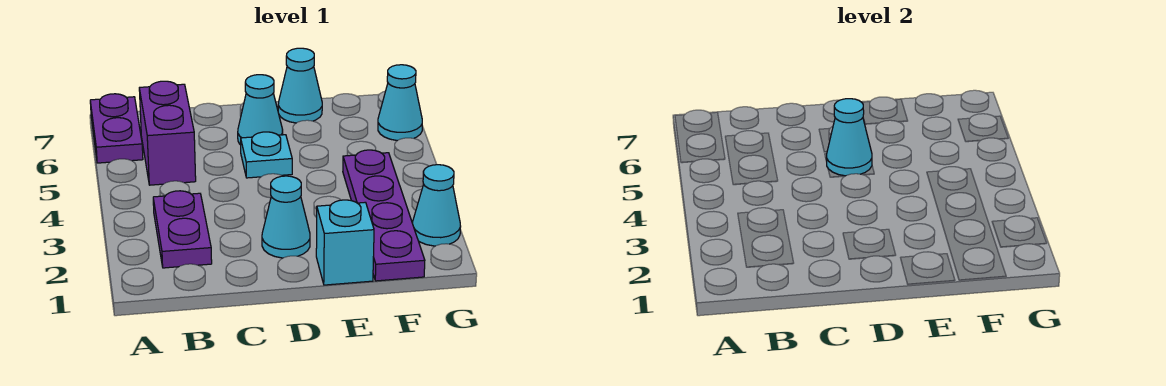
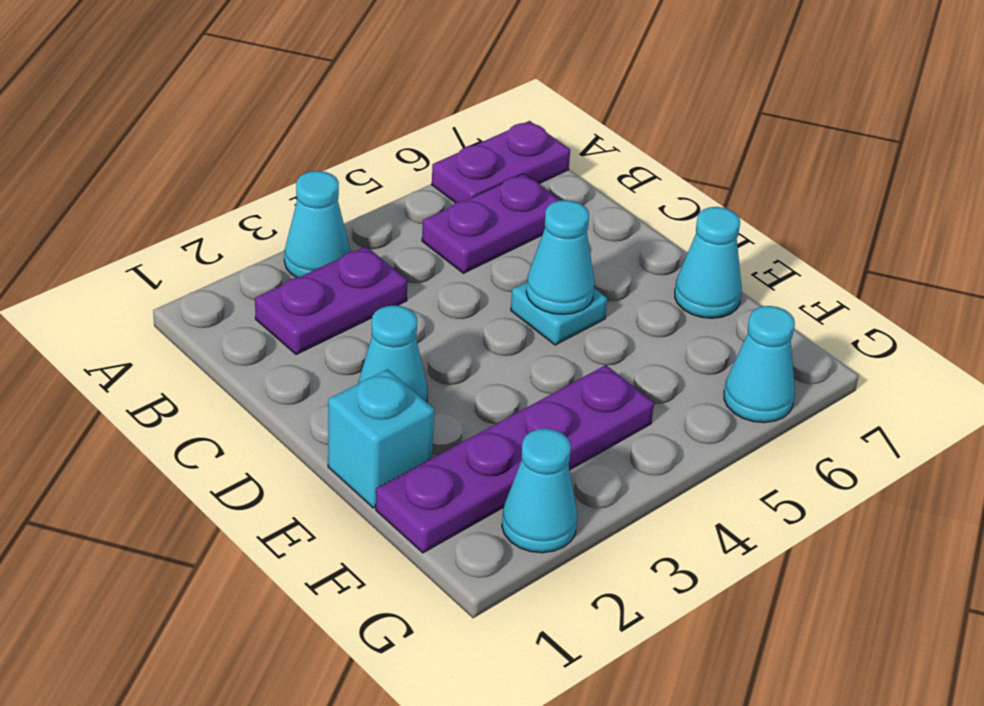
purple 1x2 brick [139,81,196,185] -> purple 1x2 plate [422,174,560,273]
cyan 1x1 cone [238,75,283,145] -> cyan 1x1 cone moved to [284,171,351,277]

